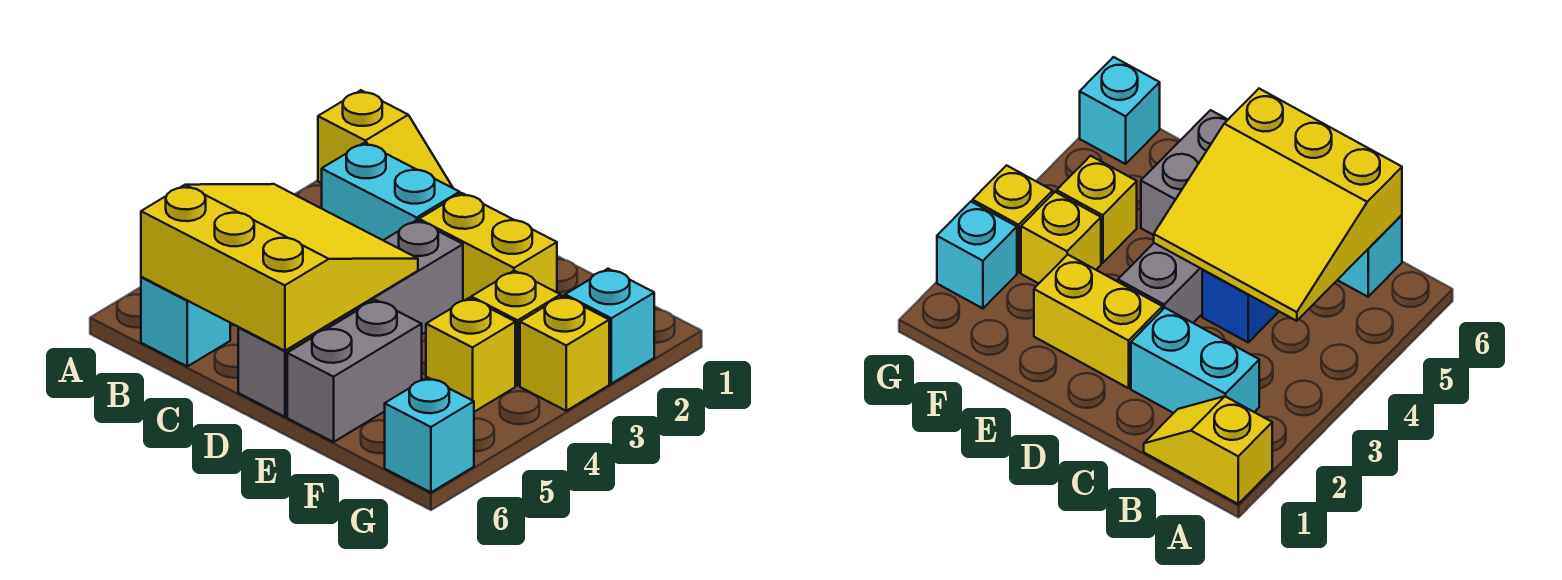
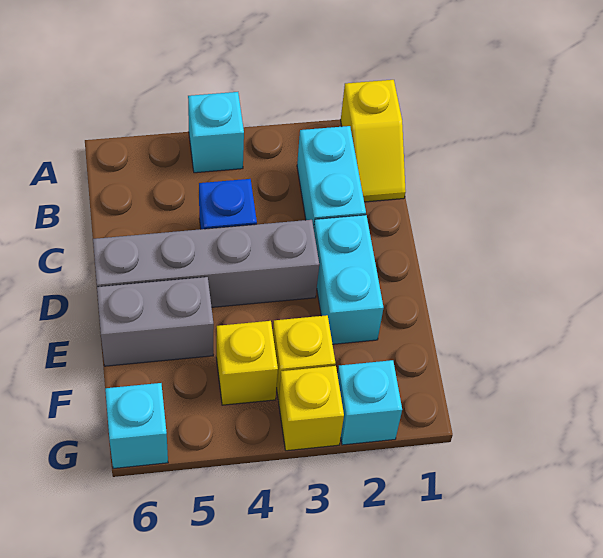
yellow 3x3 slope [141,184,418,351] -> none
cyan 1x1 brick [141,277,230,366] -> cyan 1x1 brick moved to [188,92,244,173]
yellow 1x2 brick [419,193,557,301] -> cyan 1x2 brick [314,215,383,344]

